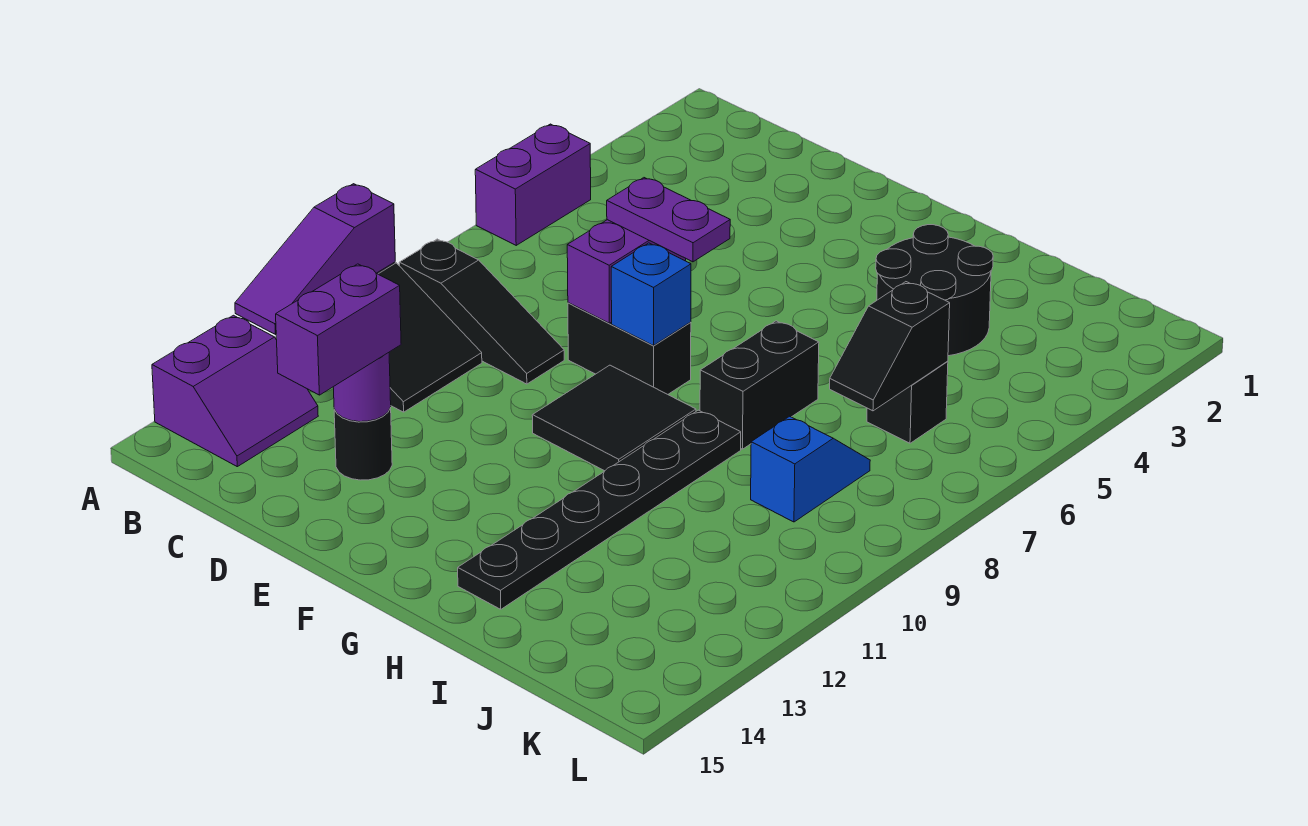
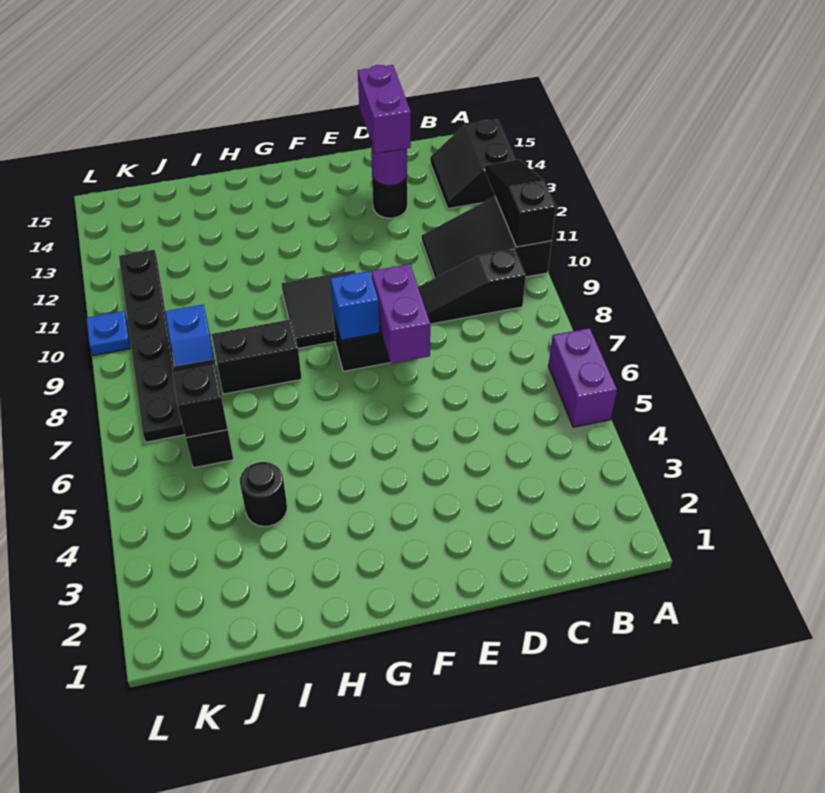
purple 1x3 slope [235,184,395,334] -> black 1x3 slope [485,159,556,247]
purple 2x2 slope [152,315,318,467] -> black 2x2 slope [430,119,516,209]
purple 1x2 plate [607,178,730,262] -> none
black 2x2 round brick [876,225,993,356] -> black 1x1 round brick [240,462,287,526]
black 1x2 brick [700,321,819,449] -> black 1x2 brick turned to [212,319,302,394]
black 1x6 plate [458,410,741,609] -> black 1x6 plate moved to [119,250,185,442]
none -> blue 1x1 plate [87,311,131,355]

